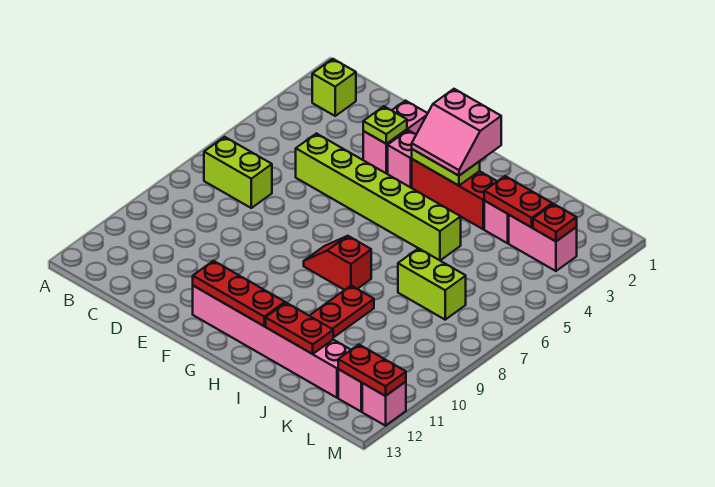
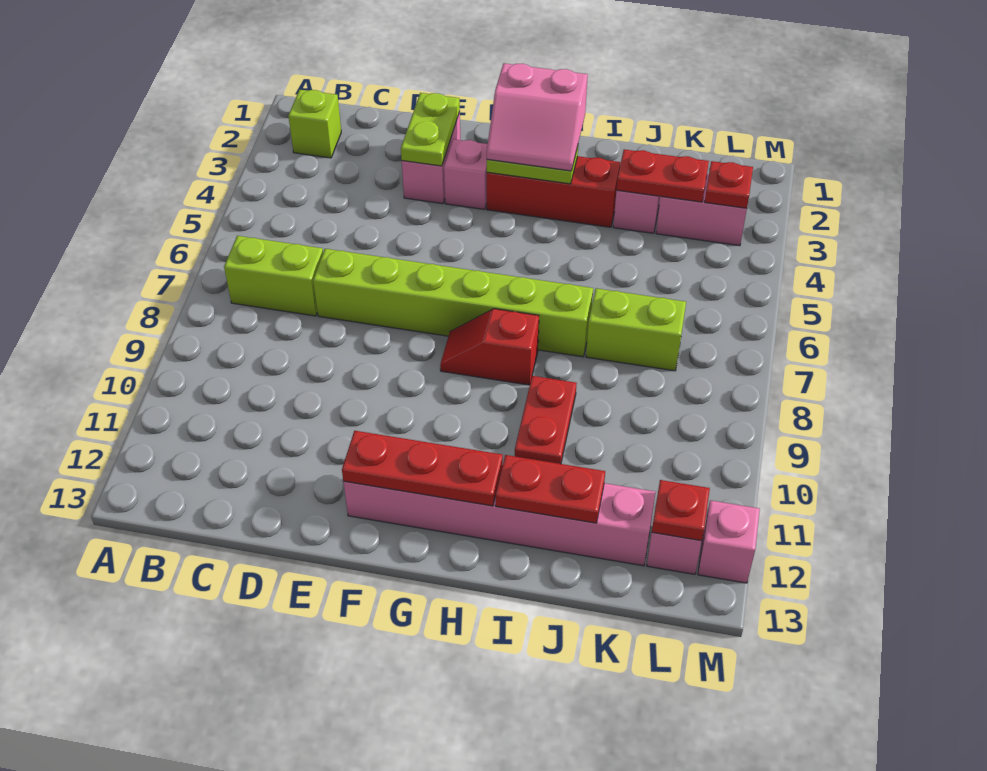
lime 1x6 brick [296,134,461,260] -> lime 1x6 brick moved to [313,249,593,357]
lime 1x1 plate [363,106,407,144] -> lime 1x2 plate [401,93,460,166]
red 1x2 plate [338,344,406,396] -> red 1x1 plate [652,480,710,541]

